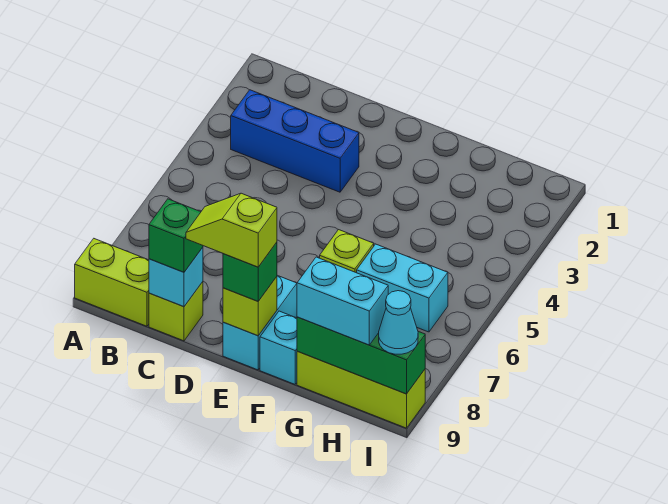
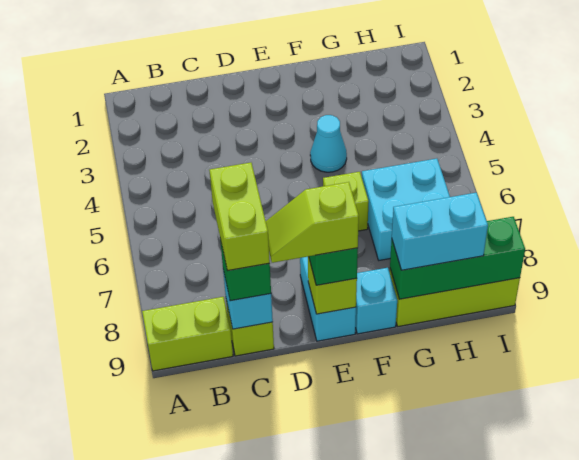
blue 1x3 brick [231,90,359,192] -> none
none -> lime 1x2 brick [209,163,270,271]
cyan 1x2 brick [357,244,448,332] -> cyan 2x2 brick [362,159,450,260]
cyan 1x1 cone [379,291,418,354] -> cyan 1x1 cone moved to [310,115,347,172]

